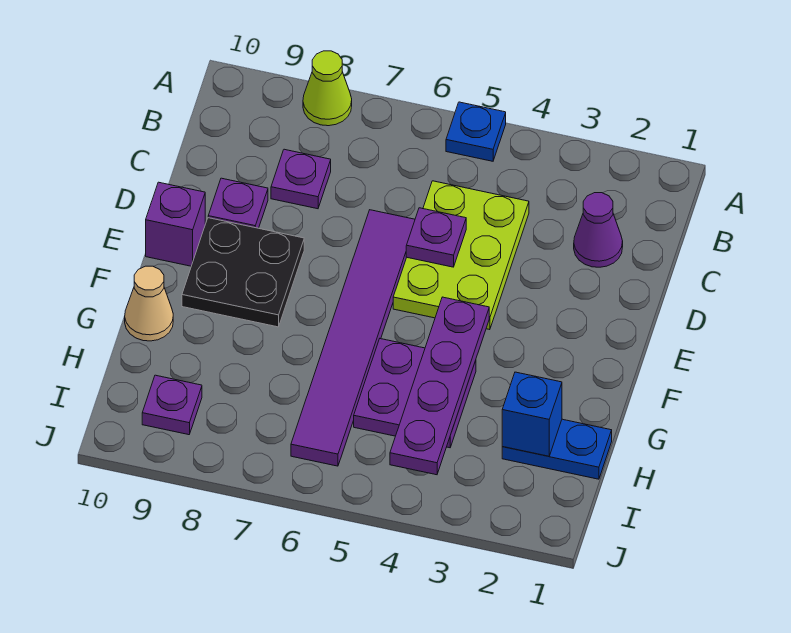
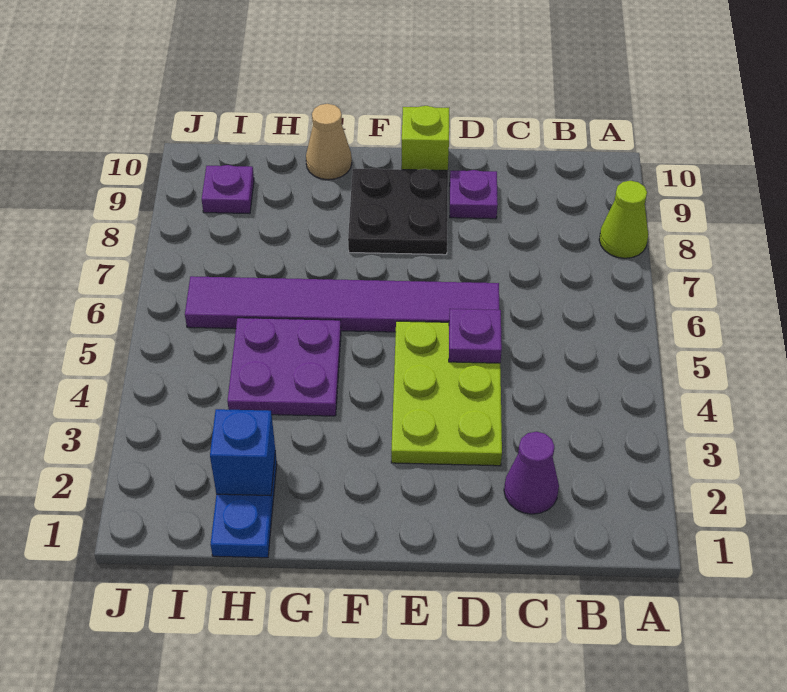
blue 1x1 plate [446,102,506,161] -> none
lime 2x3 plate [393,181,529,330] -> lime 2x3 plate turned to [391,321,502,466]
purple 1x1 plate [271,149,331,209] -> none
purple 1x1 brick [146,182,205,266] -> lime 1x1 brick [401,106,449,170]
purple 1x4 plate [390,297,489,475] -> none

